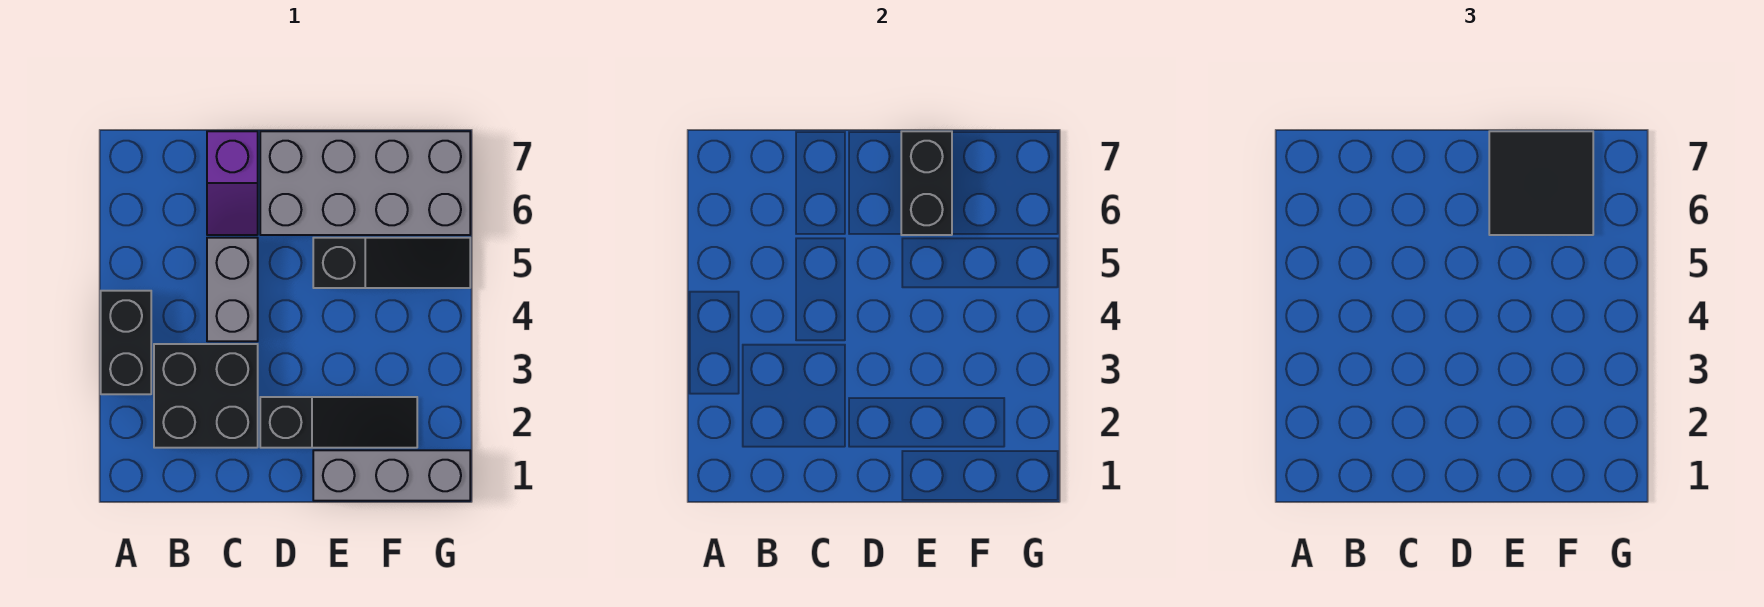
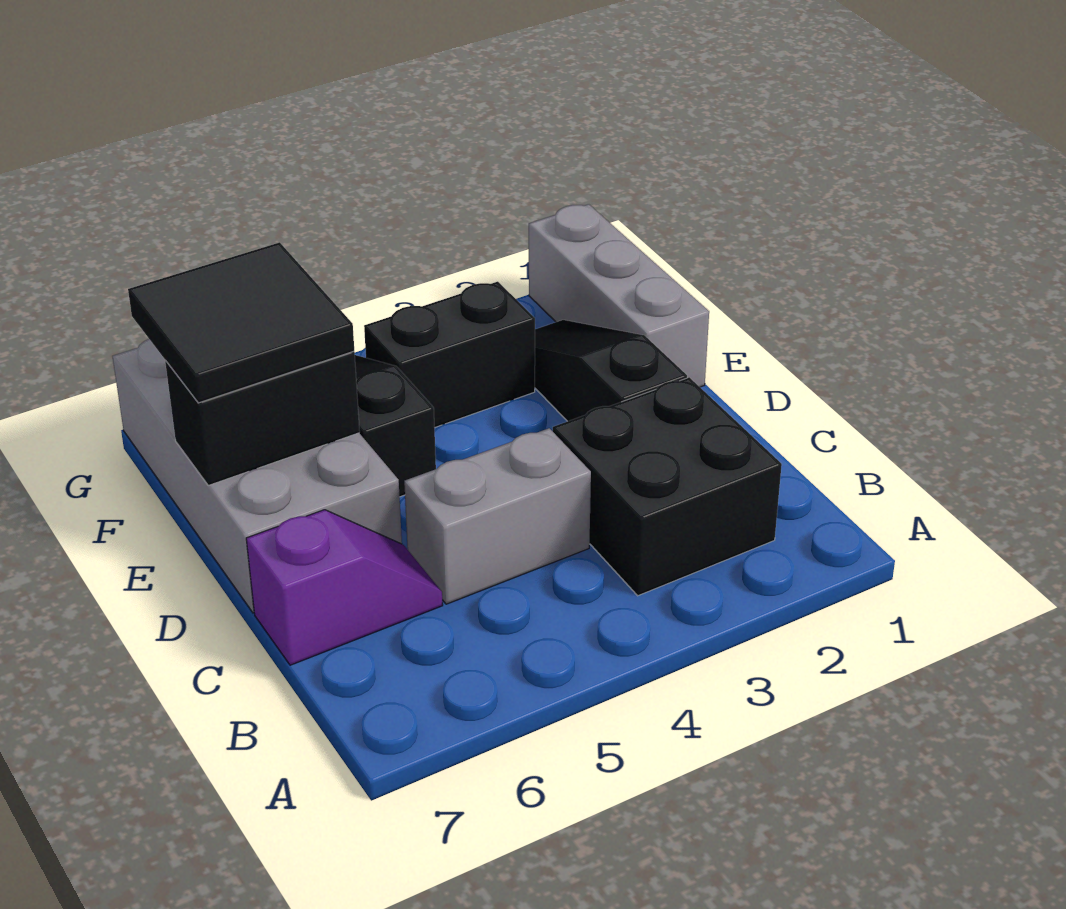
black 1x2 brick [101,291,151,394] -> black 1x2 brick moved to [364,282,535,428]

